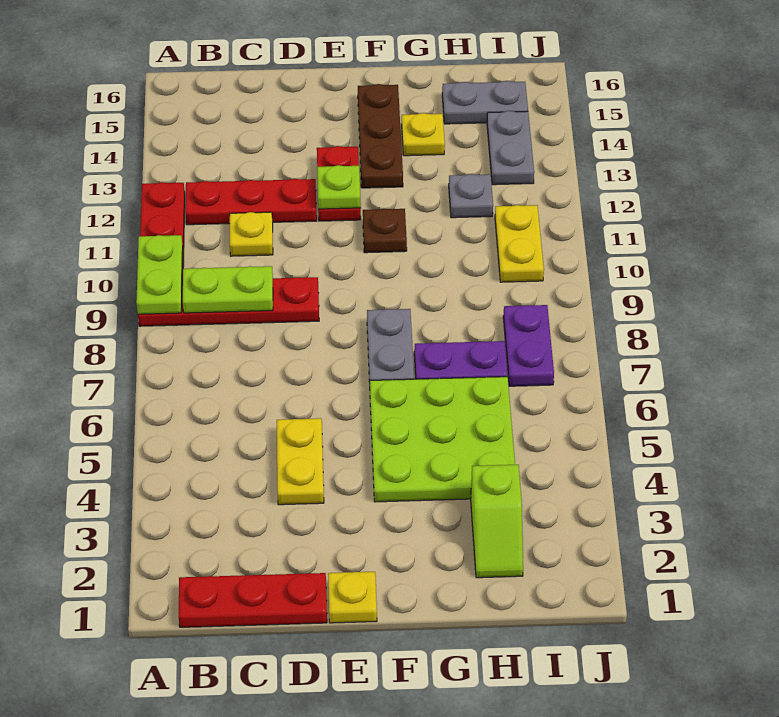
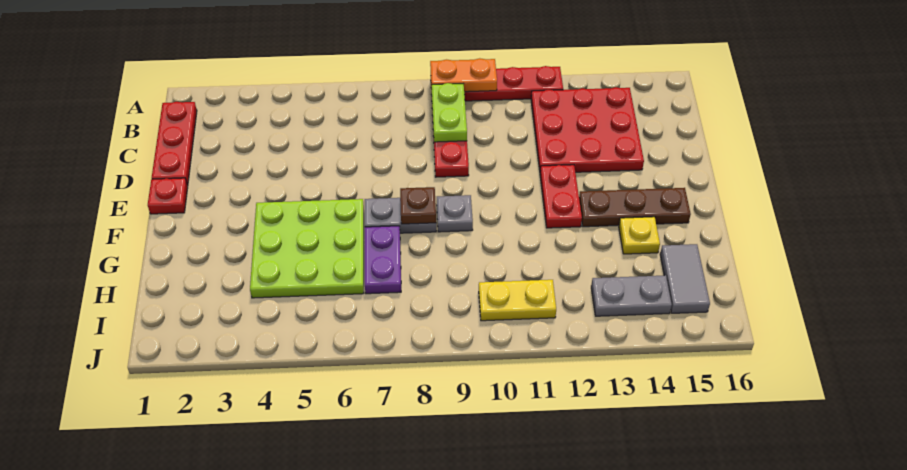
lime 1x2 plate [136,235,183,314] -> orange 1x2 plate [430,58,497,92]
red 1x3 plate [185,179,317,225] -> red 3x3 plate [531,87,644,172]
yellow 1x1 plate [230,212,273,256] -> none
yellow 1x2 plate [277,418,324,505] -> none
yellow 1x1 plate [328,572,377,623] -> red 1x1 plate [148,178,188,214]
red 1x2 plate [317,146,361,221] -> red 1x2 plate turned to [540,165,582,228]
lime 1x1 plate [317,165,361,209] -> none
brown 1x1 plate [363,209,407,253] -> brown 1x1 plate moved to [400,187,436,224]
lime 1x2 slope [471,465,523,578] -> none
grey 1x1 plate [449,174,493,218] -> grey 1x1 plate moved to [437,195,473,232]
grey 1x2 plate [442,81,528,124] -> grey 1x2 tile [660,244,710,313]
purple 1x2 plate [503,305,554,386] -> none

